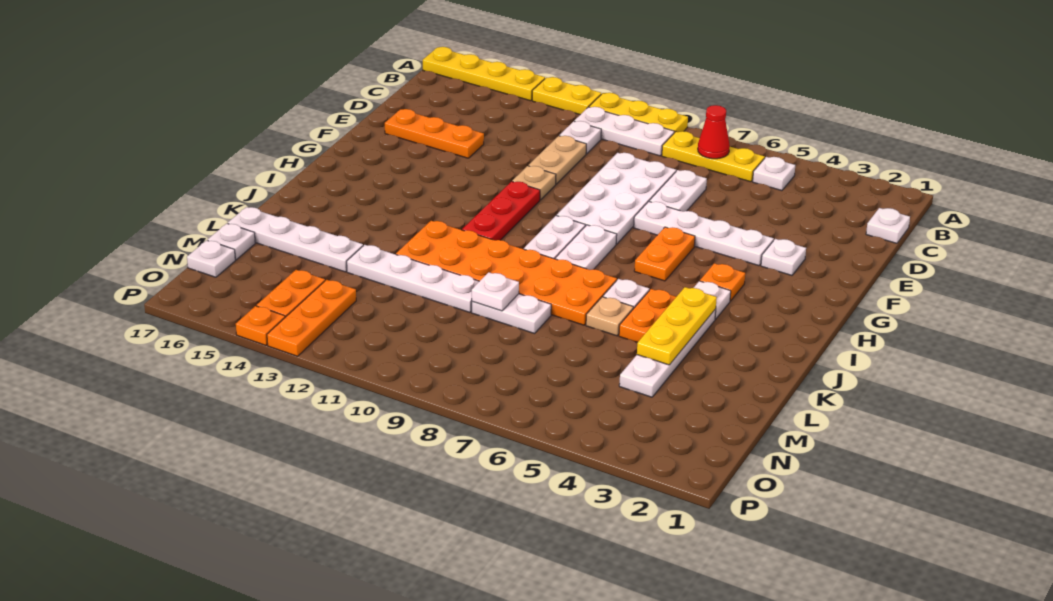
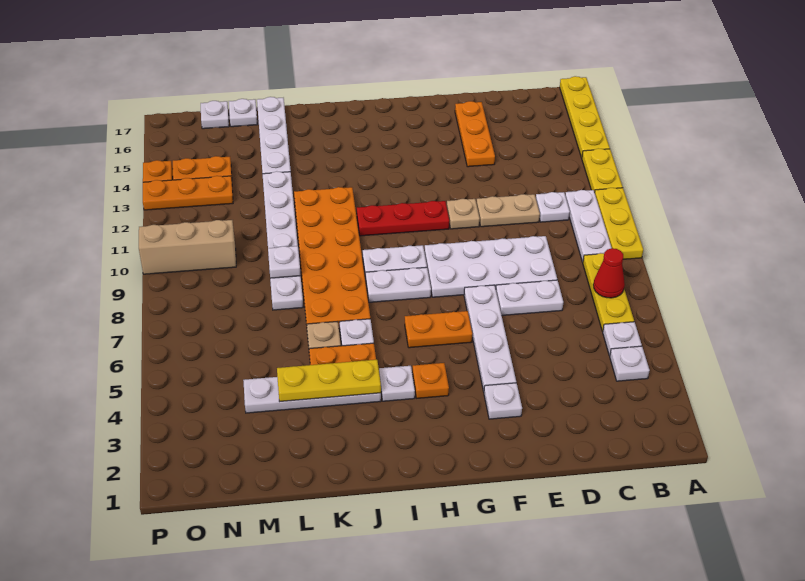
white 1x1 plate [866,208,910,243] -> white 1x1 plate moved to [610,346,650,381]
none -> tan 1x3 brick [139,220,236,274]

